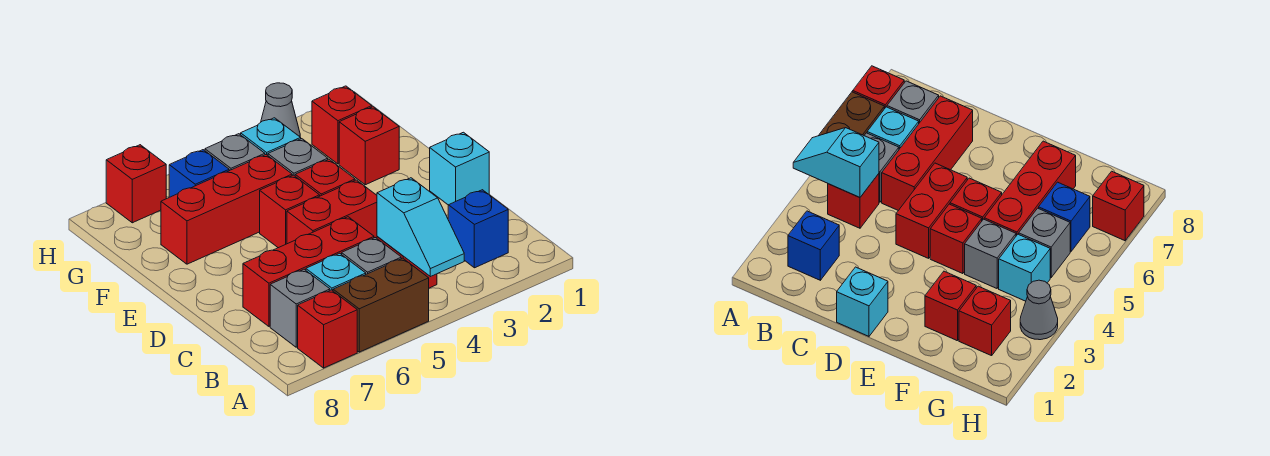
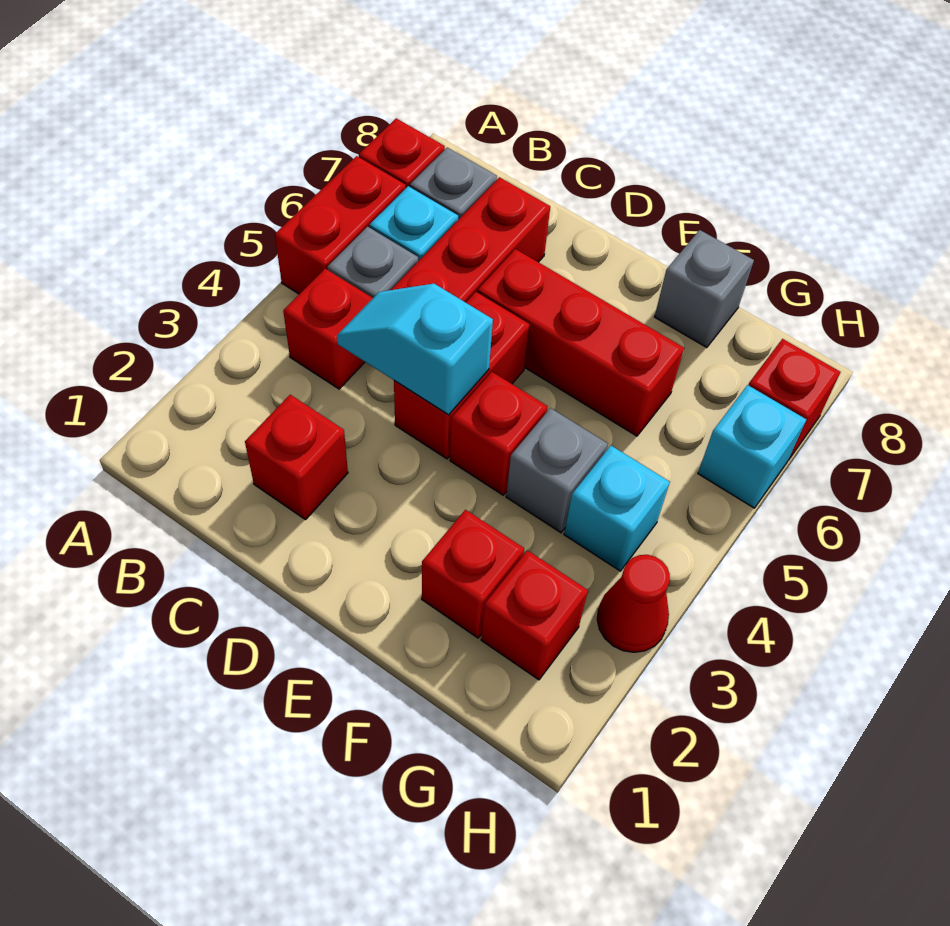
cyan 1x2 slope [377,178,464,277] -> cyan 1x2 slope moved to [337,284,493,415]
brown 1x2 brick [333,258,429,352] -> red 1x2 brick [275,156,406,294]
blue 1x1 brick [448,190,508,268] -> none
cyan 1x1 brick [430,132,489,205] -> cyan 1x1 brick moved to [698,385,806,508]
red 1x1 brick [260,175,320,248] -> red 1x1 brick moved to [245,395,348,520]
red 1x3 brick [161,155,292,264] -> red 1x3 brick turned to [478,249,684,436]
grey 1x1 brick [205,134,265,171] -> grey 1x1 brick moved to [655,230,754,348]
blue 1x1 brick [169,150,229,197] -> none
grey 1x1 cone [261,83,300,137] -> red 1x1 cone [597,555,670,652]

